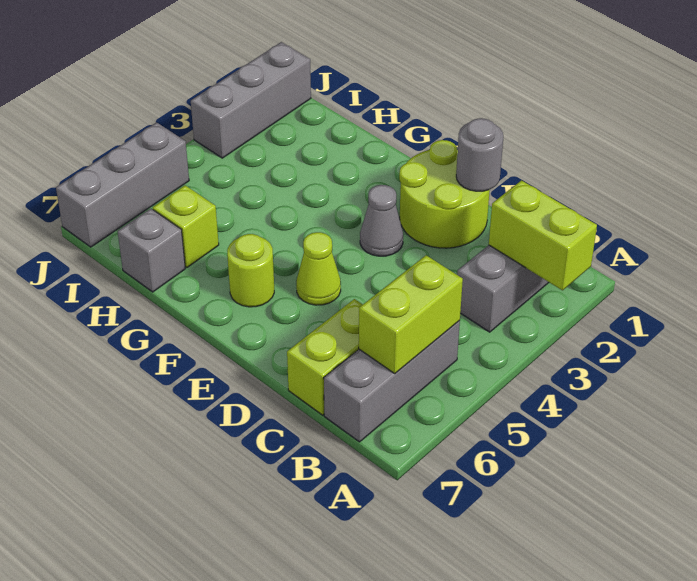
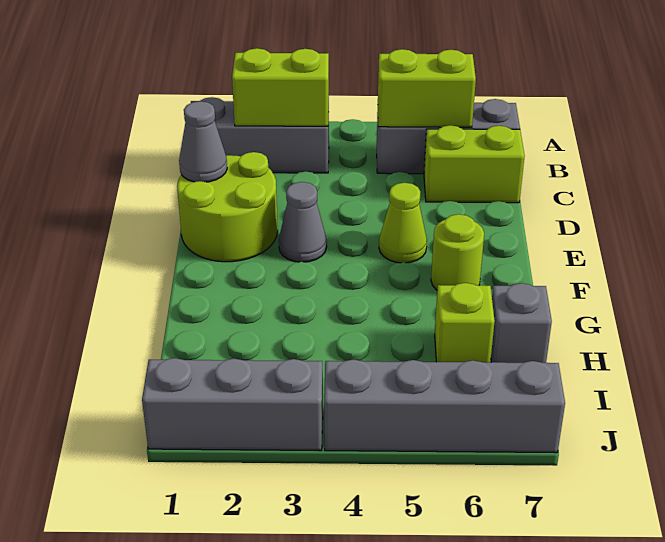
lime 1x2 brick [489,180,597,290] -> lime 1x2 brick turned to [232,48,329,126]
grey 1x1 round brick [456,118,503,191] -> grey 1x1 cone [179,101,227,182]
grey 1x3 brick [56,122,189,247] -> grey 1x4 brick [324,359,565,453]

